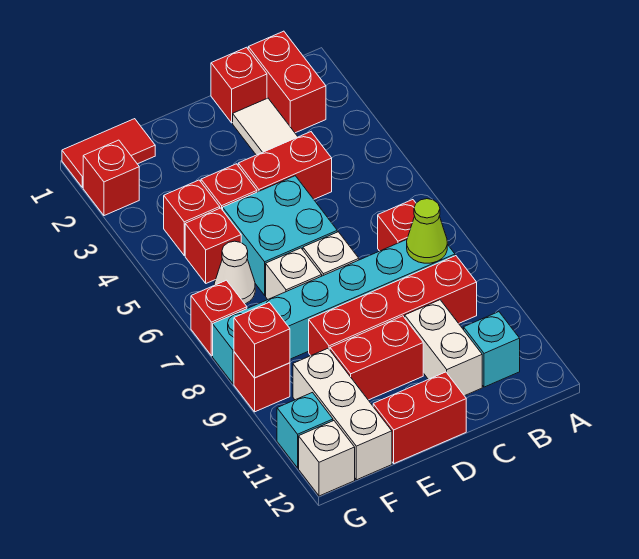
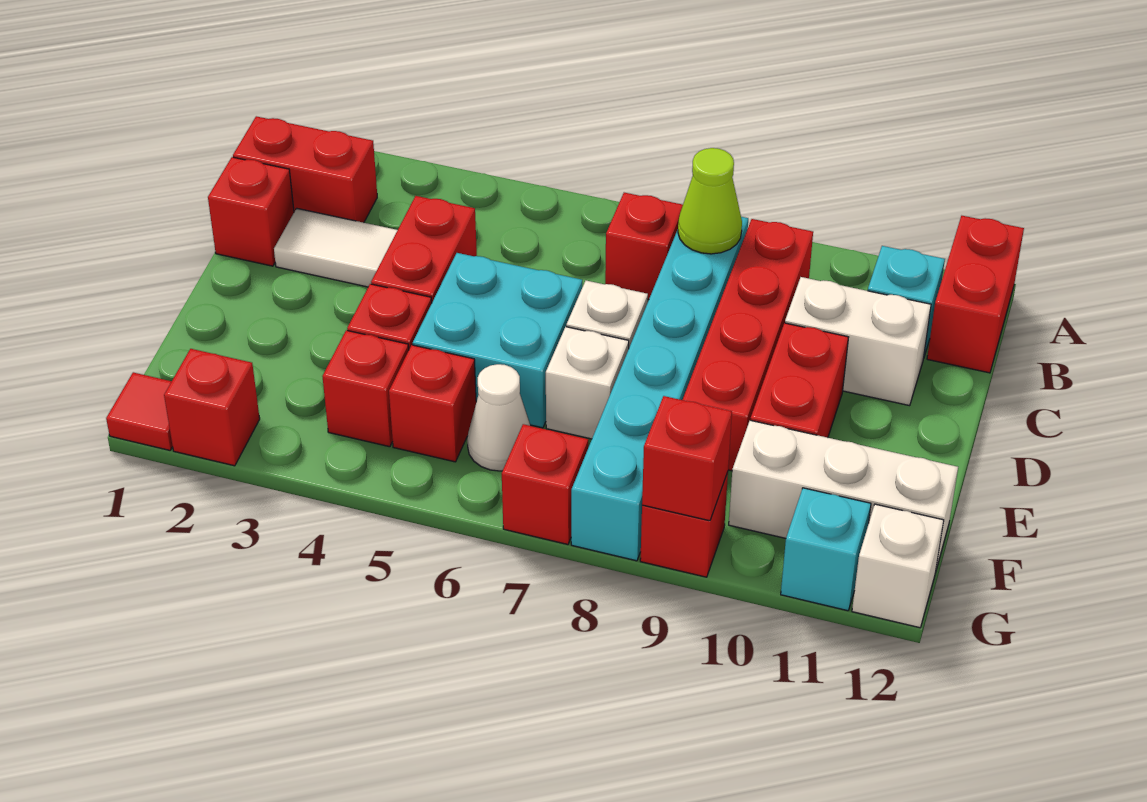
red 1x2 brick [373,372,466,463] -> red 1x2 brick moved to [927,216,1024,373]
red 1x2 tile [62,119,155,188] -> red 1x1 tile [106,372,173,450]

